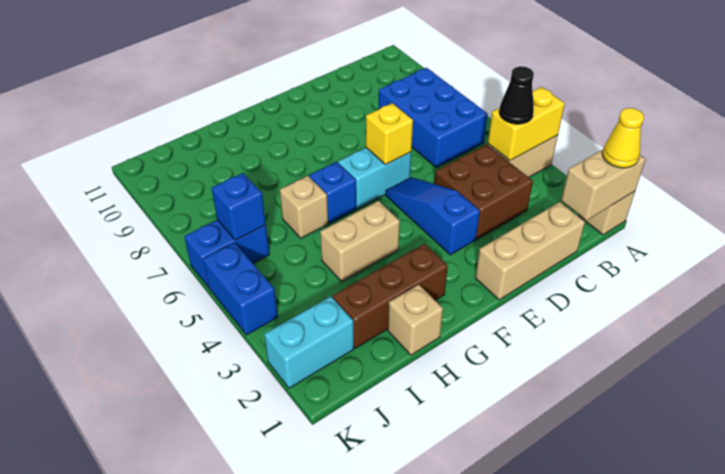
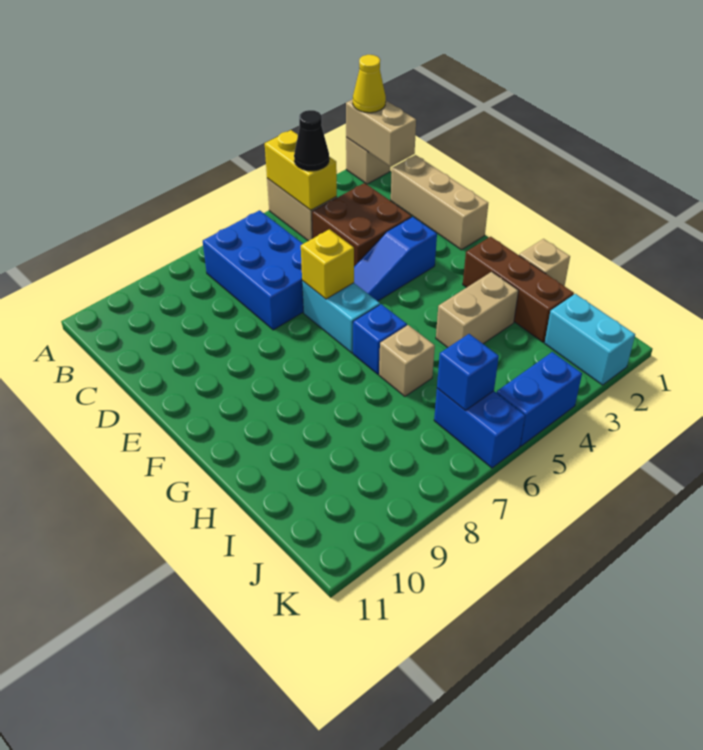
blue 2x3 brick [379,68,488,168] -> blue 2x3 brick turned to [203,210,304,330]
tan 1x2 brick [320,201,400,282] -> tan 1x2 brick turned to [436,272,519,348]

